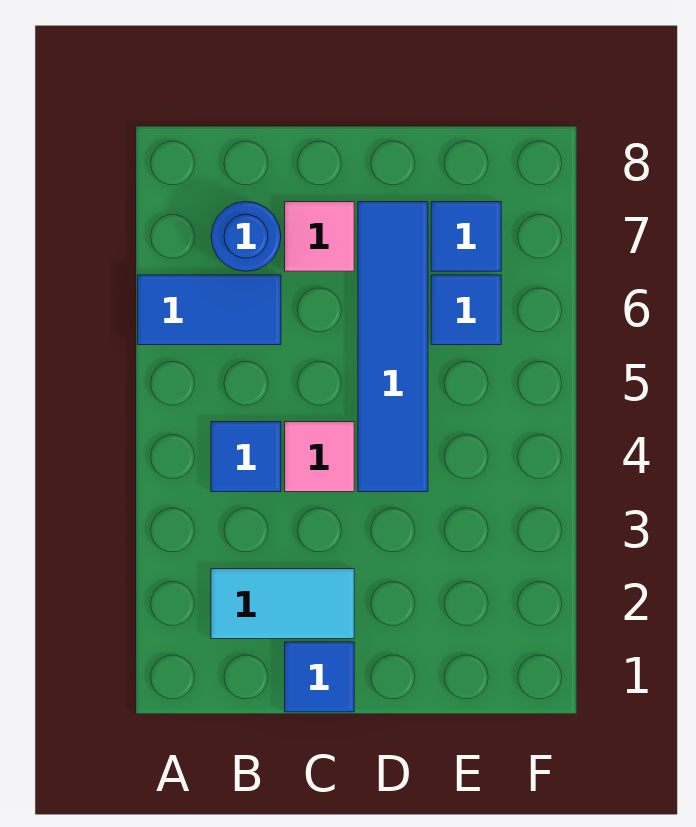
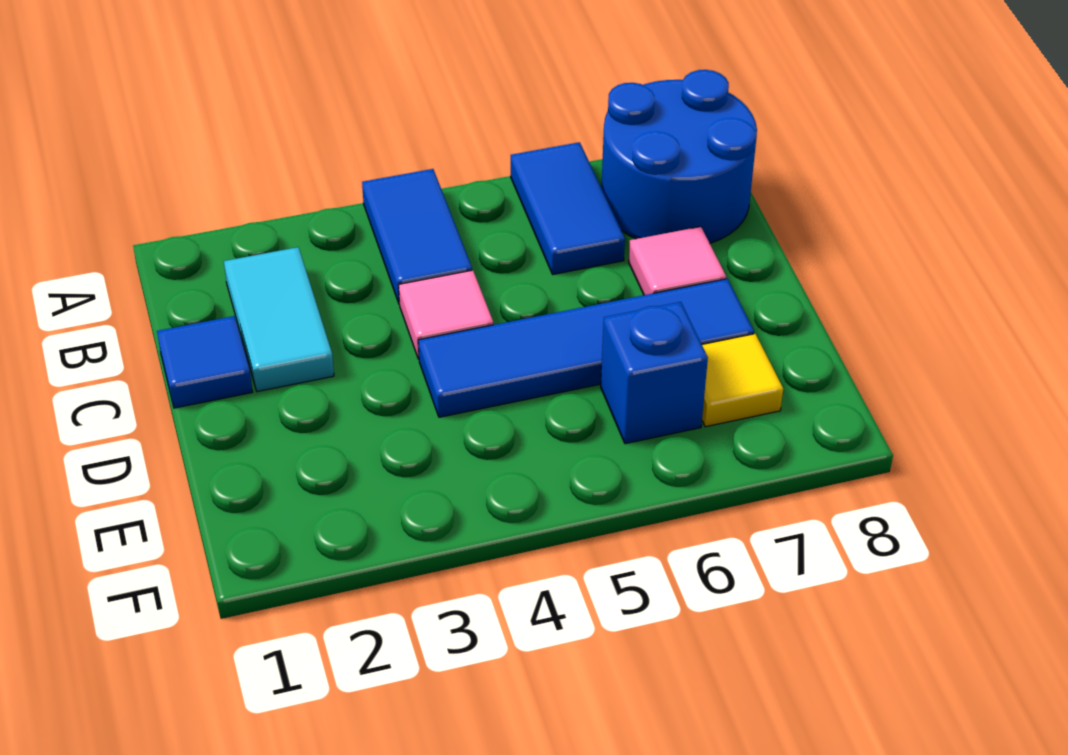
blue 1x1 tile [211,422,281,492] -> blue 1x2 tile [362,169,472,304]
blue 1x1 round brick [211,202,281,271] -> blue 2x2 round brick [601,70,757,243]
blue 1x1 tile [431,275,501,345] -> blue 1x1 brick [601,302,708,444]
blue 1x1 tile [431,202,501,271] -> yellow 1x1 tile [702,334,783,427]

